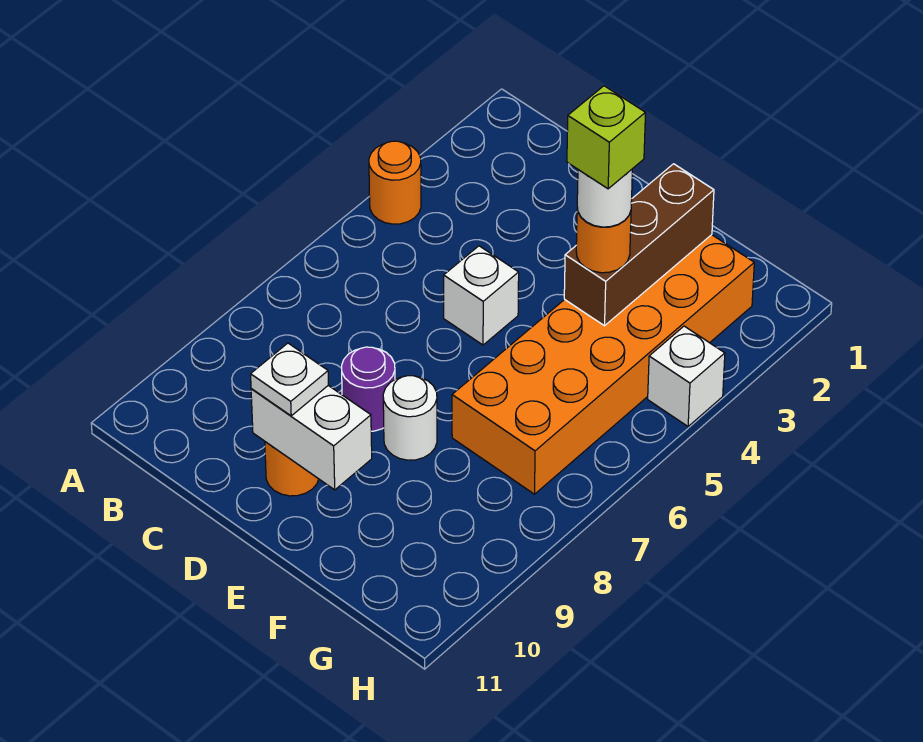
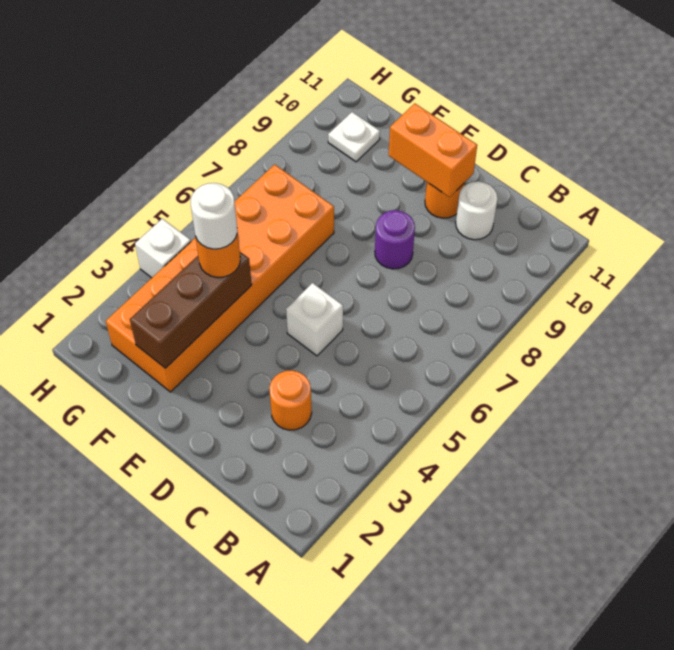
orange 1x1 round brick [369,141,421,224] -> orange 1x1 round brick moved to [269,370,312,430]
white 1x2 brick [251,386,372,490] -> orange 1x2 brick [389,103,477,197]
white 1x1 plate [251,343,328,416] -> white 1x1 plate moved to [328,112,380,162]
white 1x1 round brick [383,376,437,460] -> white 1x1 round brick moved to [456,181,498,240]
lime 1x1 brick [567,86,645,189] -> none

